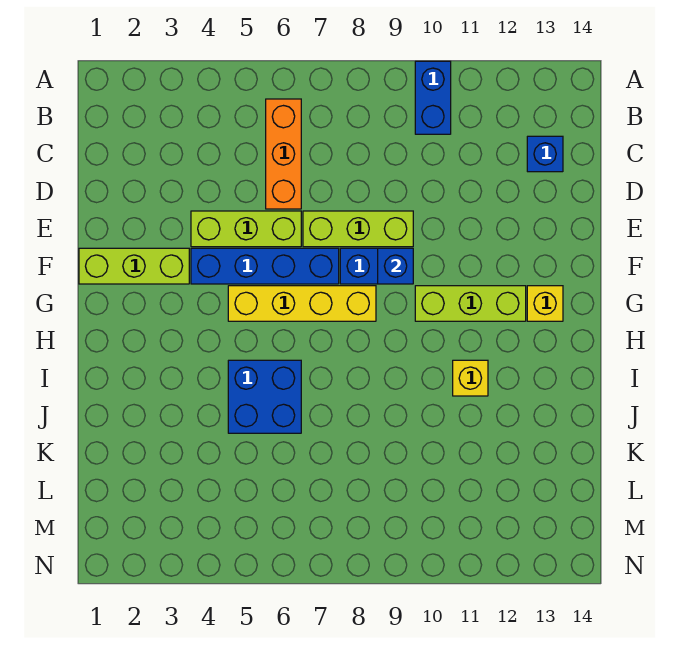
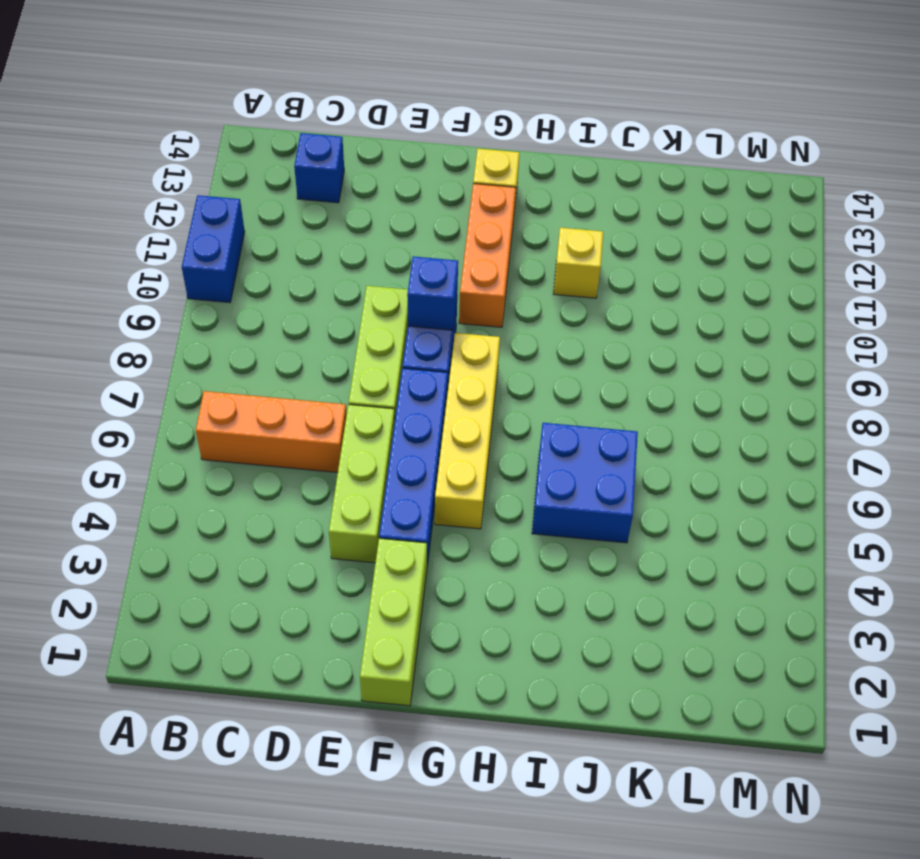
blue 1x2 brick [415,61,451,134] -> blue 1x2 brick turned to [182,195,245,303]
lime 1x3 brick [415,286,526,321] -> orange 1x3 brick [459,184,516,327]

